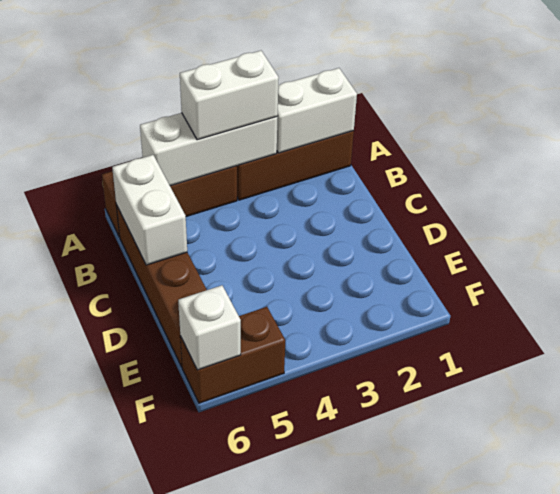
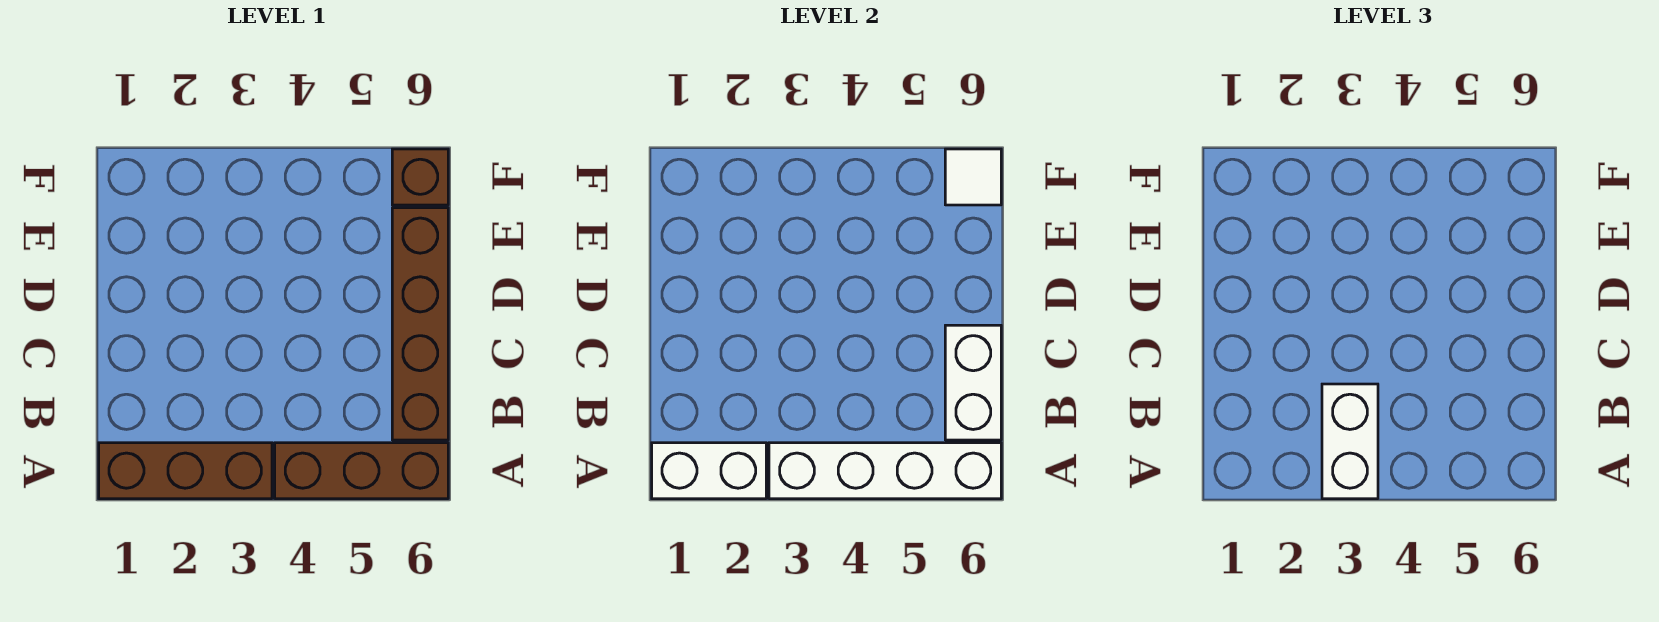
white 1x3 brick [140,113,277,186] -> white 1x4 brick [769,443,1001,499]
white 1x2 brick [180,51,279,140] -> white 1x2 brick turned to [1322,384,1378,499]
brown 1x2 brick [180,307,285,403] -> brown 1x1 brick [392,149,448,205]
white 1x1 brick [178,285,241,370] -> white 1x1 tile [945,149,1001,205]

